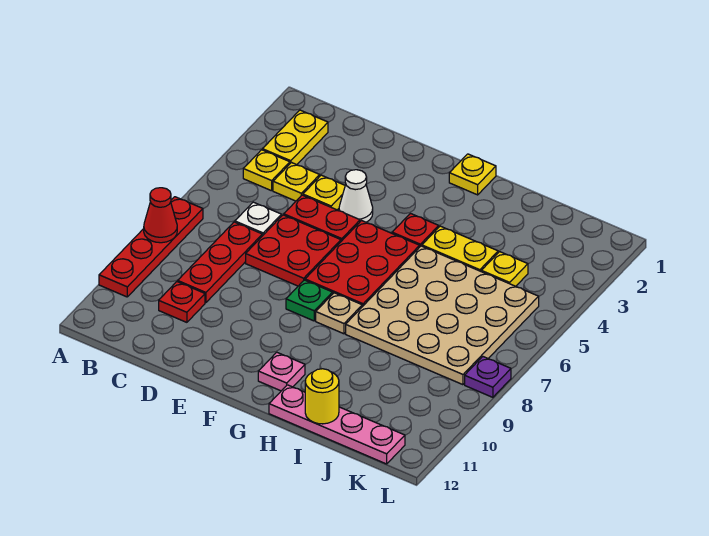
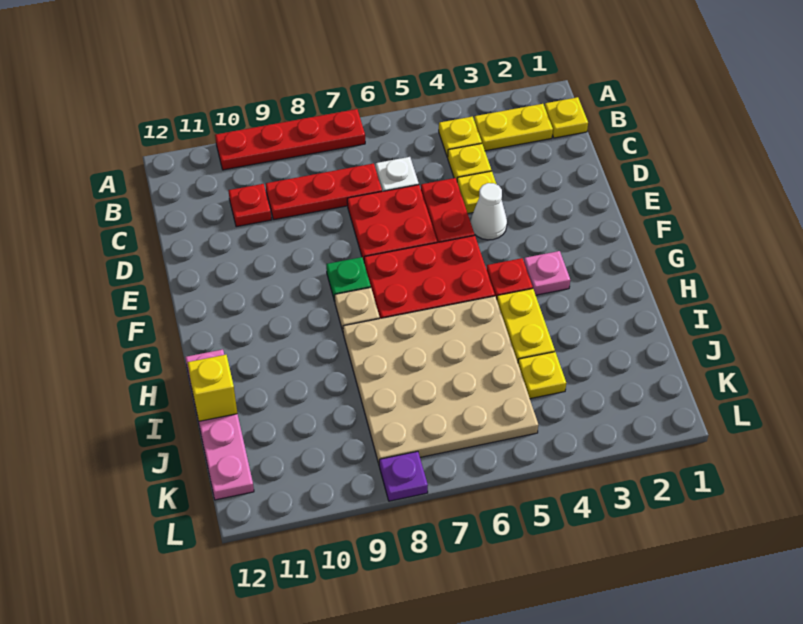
red 1x1 cone [144,188,177,243] -> none
yellow 1x1 plate [449,154,496,195] -> yellow 1x1 plate moved to [545,97,588,138]
pink 1x1 plate [258,352,305,391] -> pink 1x1 plate moved to [524,251,570,295]
yellow 1x1 round brick [305,369,339,424] -> yellow 1x1 brick [187,355,237,421]

